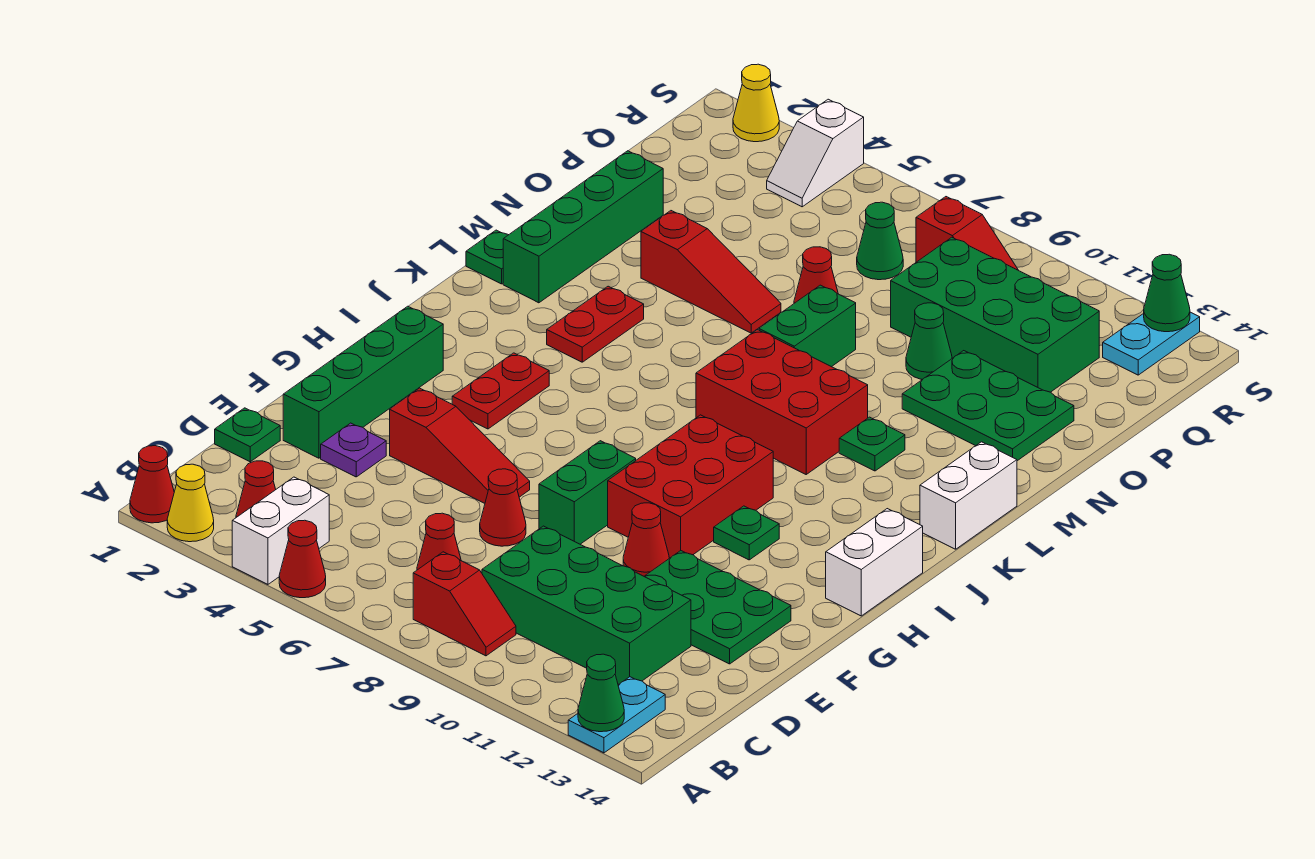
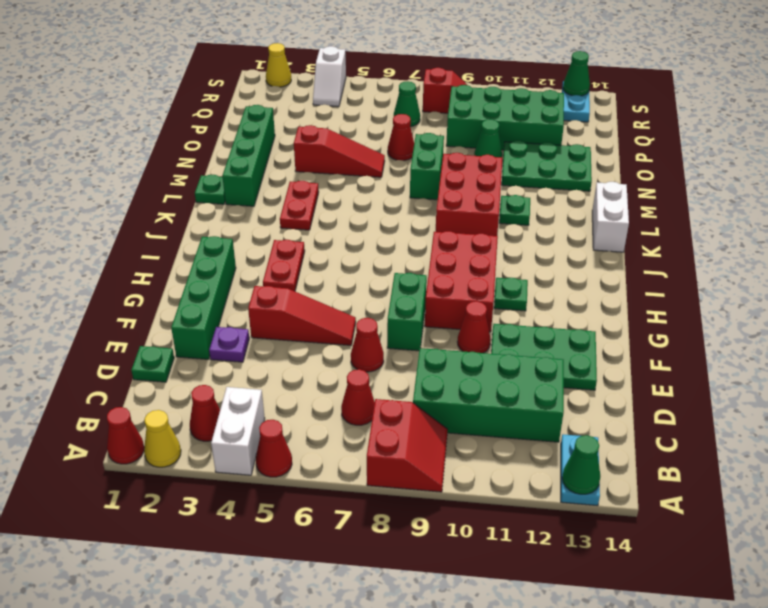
red 1x2 slope [413,552,516,656] -> red 2x2 slope [367,399,448,492]
white 1x2 brick [826,509,923,616] -> none
red 2x3 brick [696,330,868,474] -> red 2x3 brick turned to [436,153,502,236]

